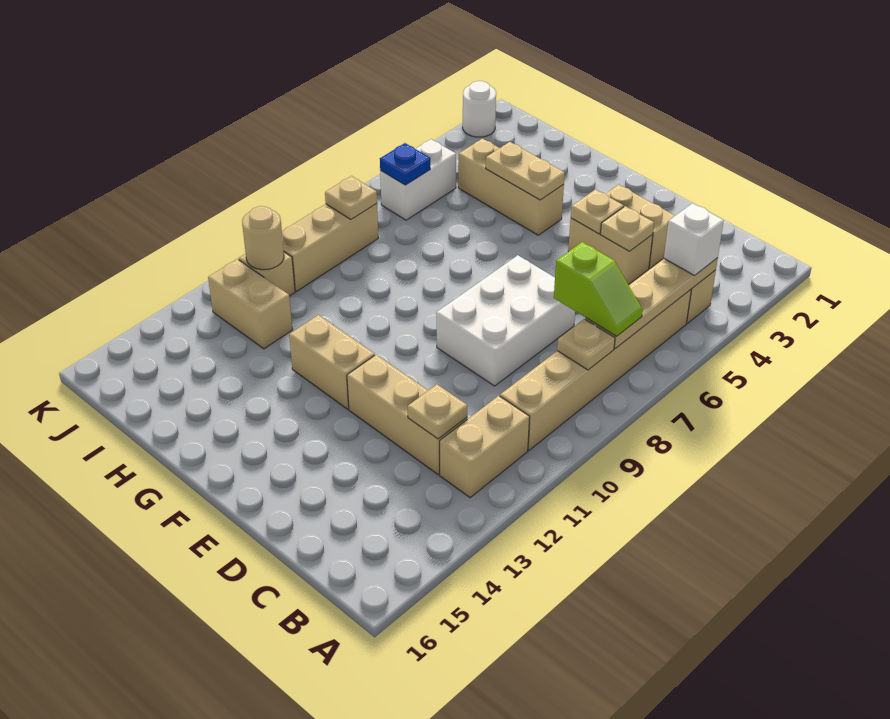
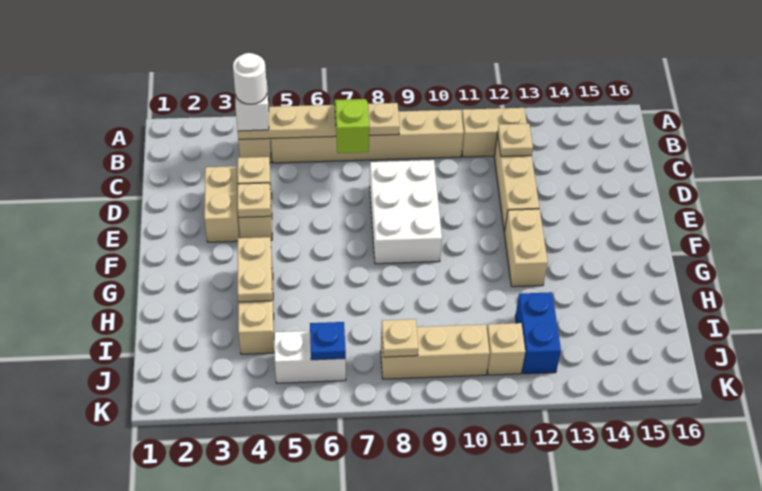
white 2x3 brick [436,255,575,386] -> white 2x3 brick turned to [370,160,442,264]
tan 1x2 brick [208,259,292,349] -> blue 1x2 brick [515,292,561,374]
tan 1x1 round brick [242,206,284,270] -> none
white 1x1 round brick [463,81,496,137] -> white 1x1 round brick moved to [233,53,267,104]

